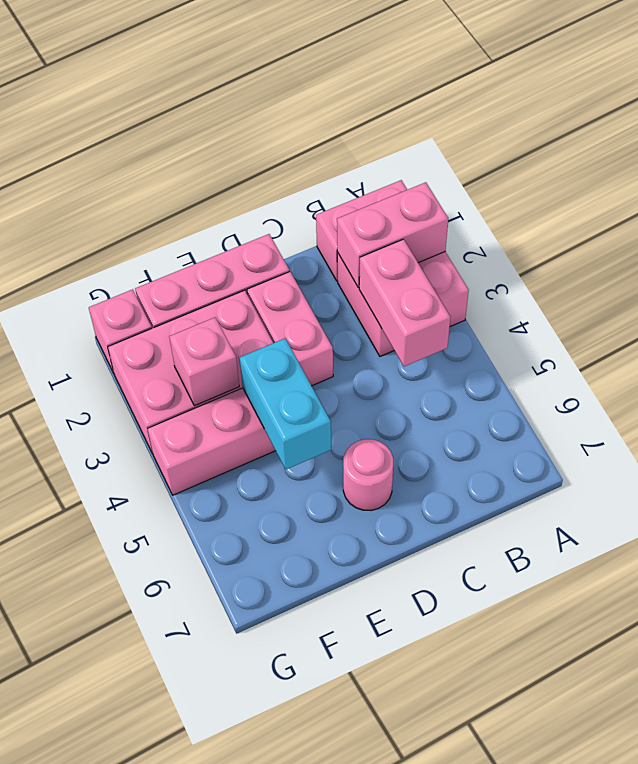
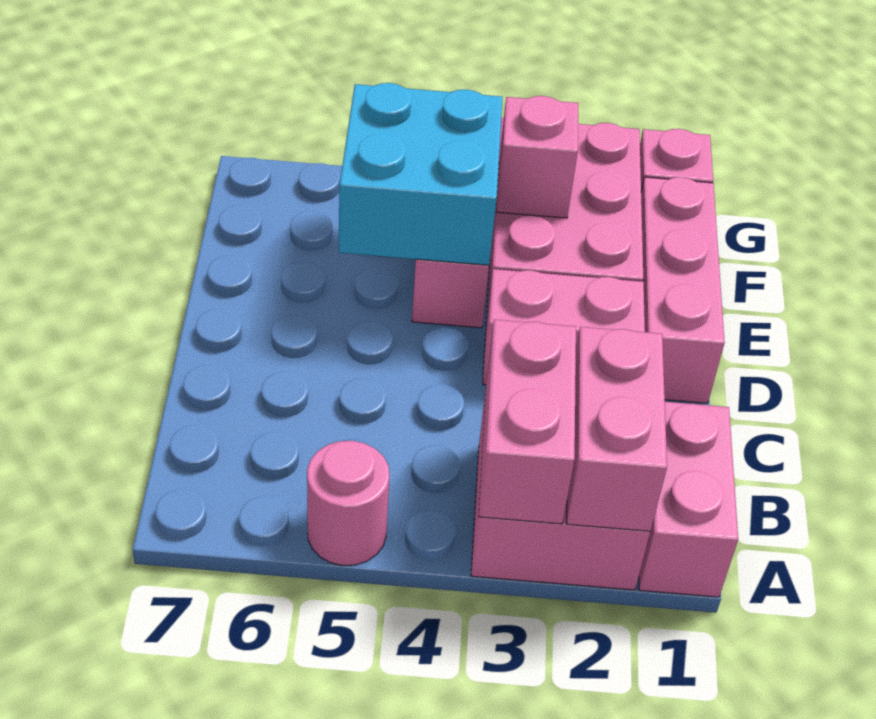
pink 1x2 brick [359,239,451,366] -> pink 1x2 brick turned to [478,320,576,524]
pink 1x1 round brick [343,439,393,510] -> pink 1x1 round brick moved to [307,441,390,566]
cyan 1x2 brick [239,338,331,469] -> cyan 2x2 brick [339,83,503,265]

